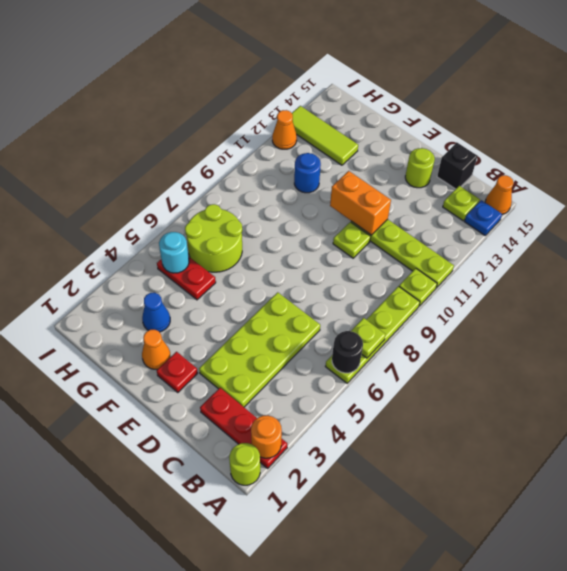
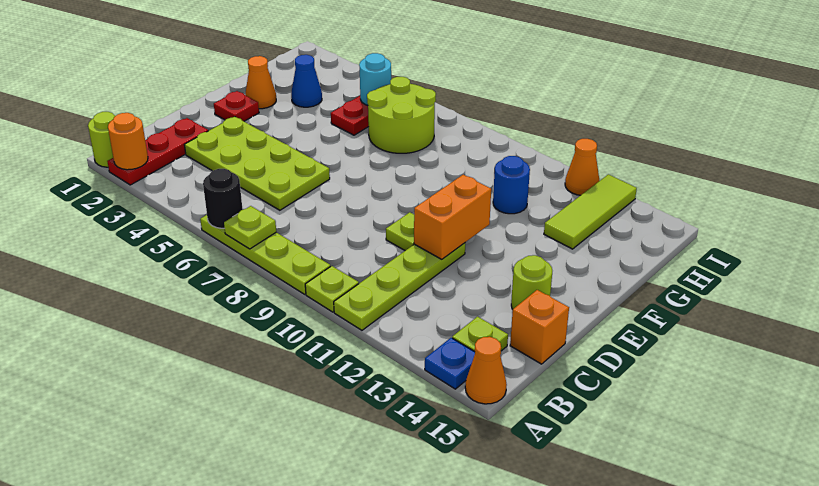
black 1x1 brick [437,143,477,189] -> orange 1x1 brick [510,290,569,364]

